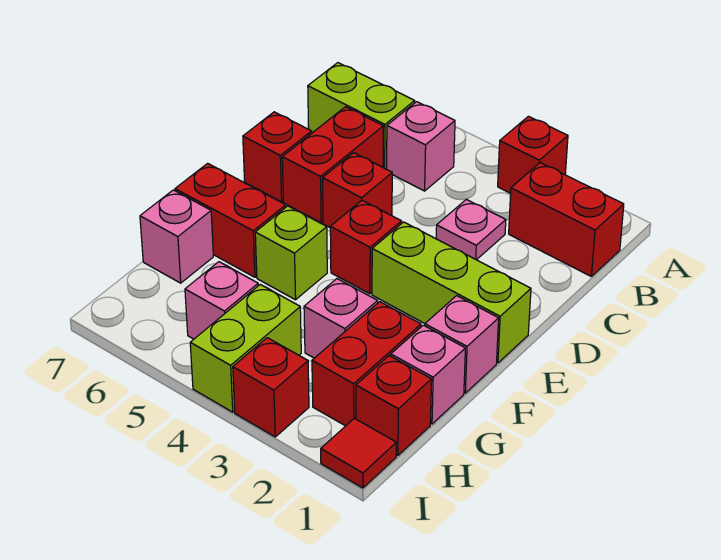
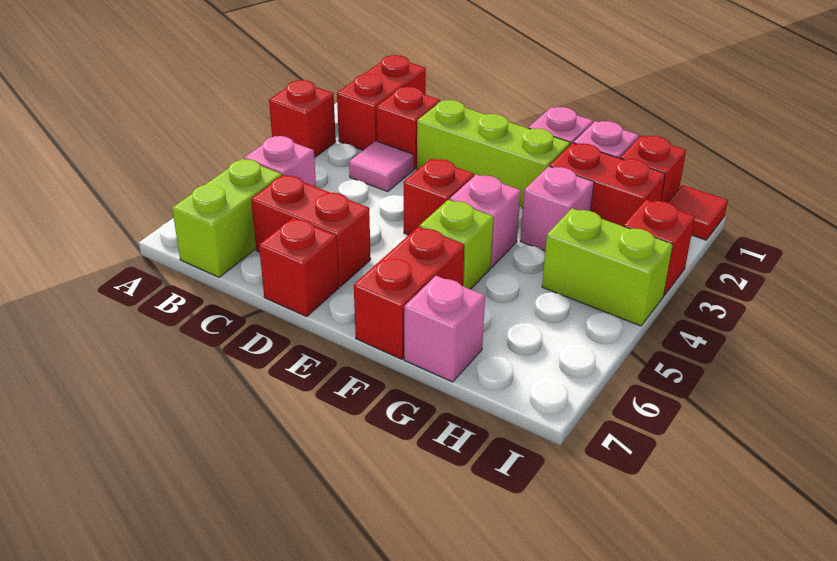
pink 1x1 plate [436,199,506,260] -> pink 1x1 tile [349,141,414,192]
red 1x1 brick [323,153,392,227] -> red 1x1 brick moved to [376,87,440,169]
lime 1x3 brick [372,222,531,363] -> lime 1x3 brick turned to [417,100,570,208]
pink 1x1 brick [185,262,258,339] -> pink 1x1 brick moved to [449,174,521,267]

